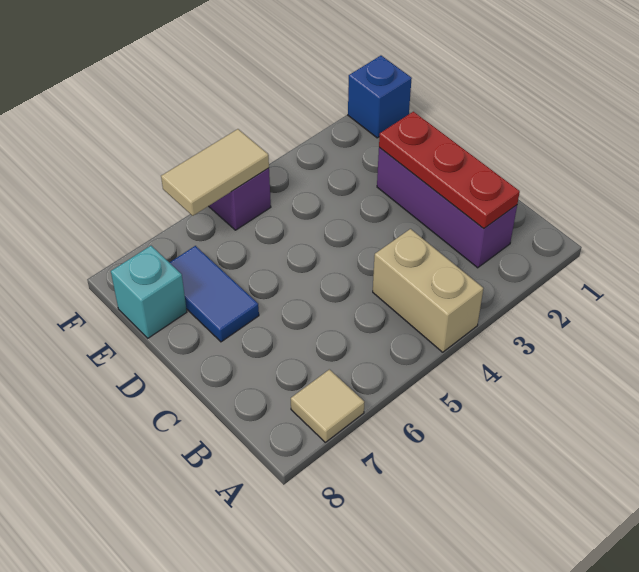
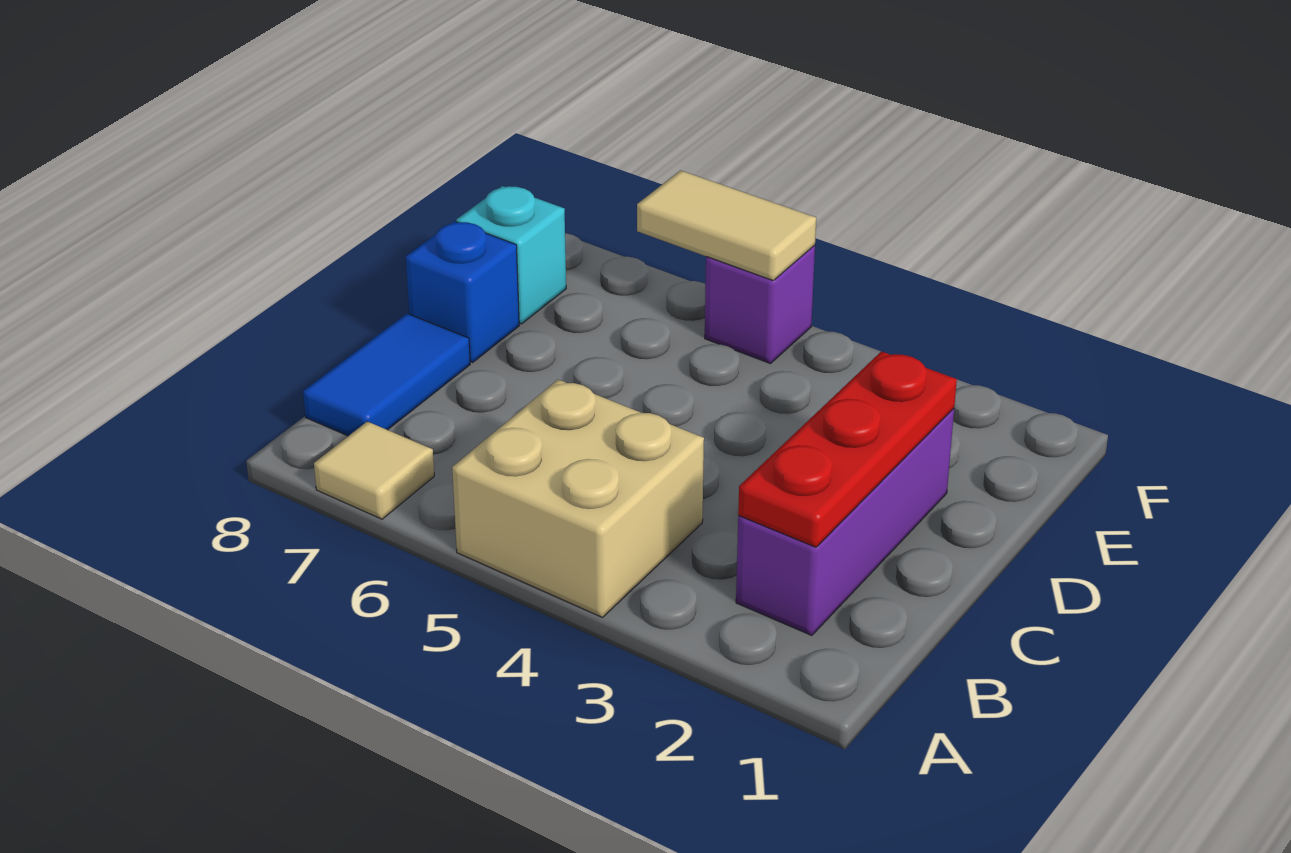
tan 1x2 brick [373,229,483,352] -> tan 2x2 brick [452,380,704,617]
blue 1x2 tile [169,246,259,342] -> blue 1x2 tile moved to [303,313,470,436]
blue 1x1 brick [348,56,412,138] -> blue 1x1 brick moved to [406,221,519,362]

